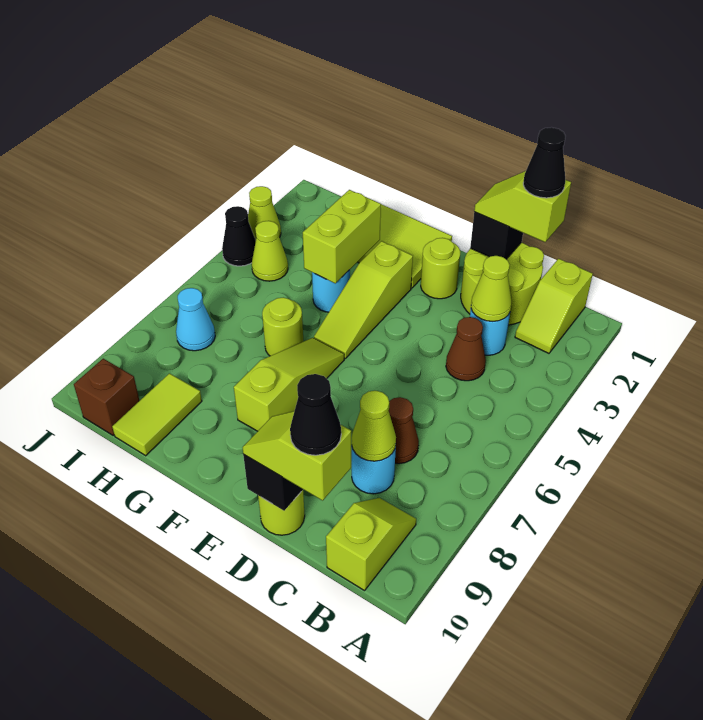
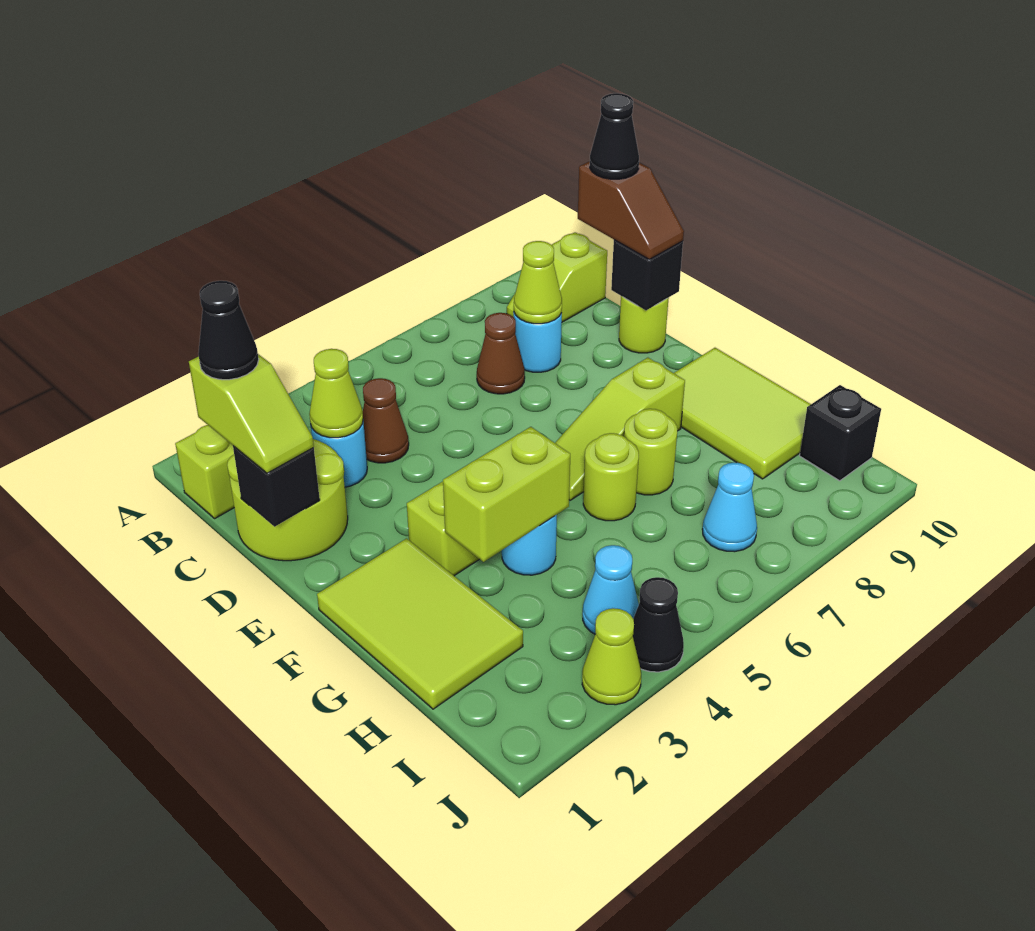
lime 1x2 slope [242,411,351,500] -> brown 1x2 slope [578,161,684,259]
lime 1x1 round brick [421,238,461,299] -> lime 1x1 round brick moved to [624,409,677,495]
lime 1x2 tile [112,373,202,456] -> lime 2x3 tile [674,348,811,479]
lime 1x1 cone [252,221,288,281] -> cyan 1x1 cone [583,545,639,634]
brown 1x1 brick [74,359,139,435] -> black 1x1 brick [800,385,881,481]

